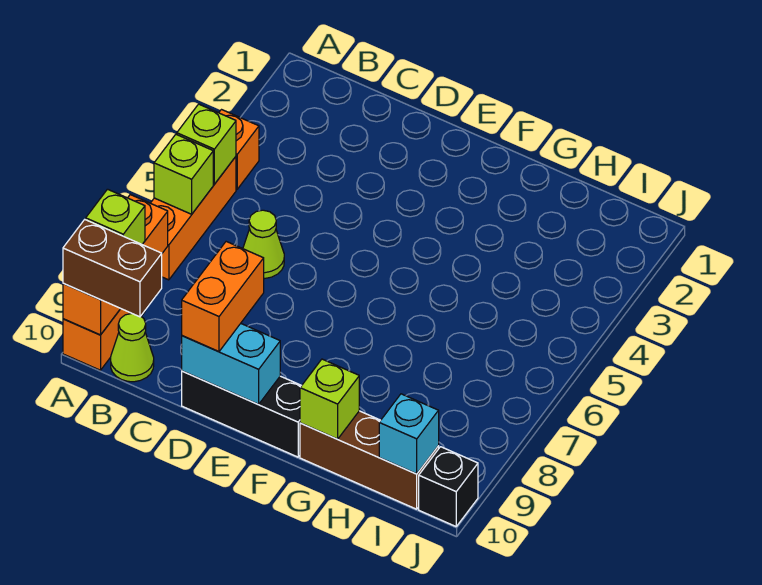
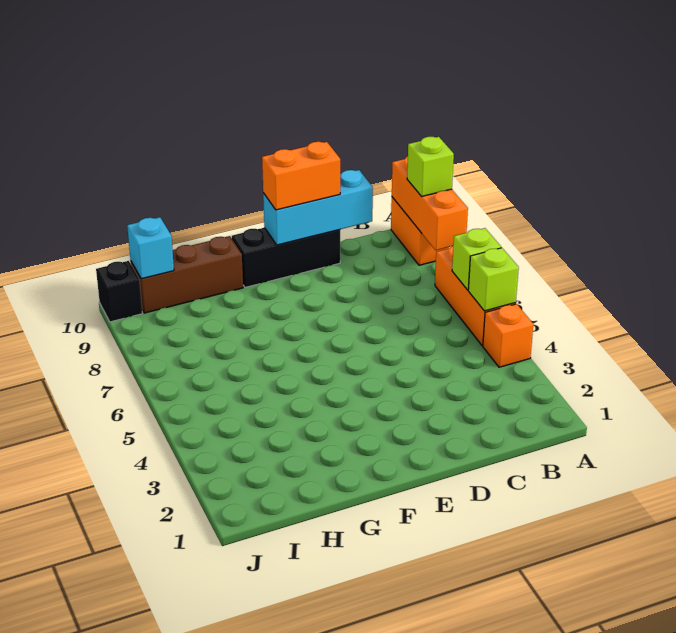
brown 1x2 brick [63,220,162,317] -> none
lime 1x1 cone [111,314,154,382] -> none
lime 1x1 cone [243,210,284,278] -> none
orange 1x2 brick [182,242,264,352] -> orange 1x2 brick turned to [262,142,340,210]
cyan 1x2 brick [182,324,280,404] -> cyan 1x3 brick [263,170,373,245]
lime 1x1 brick [300,359,359,439] -> none

